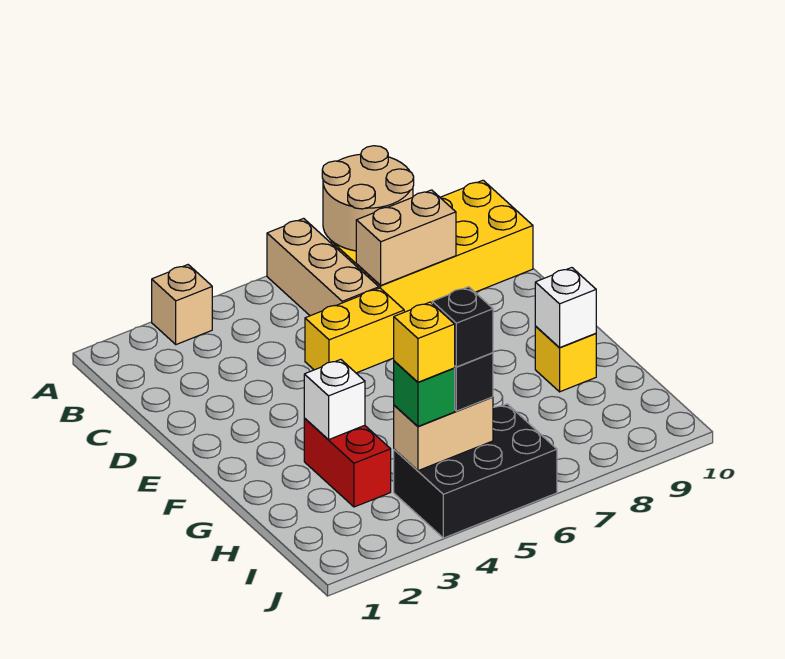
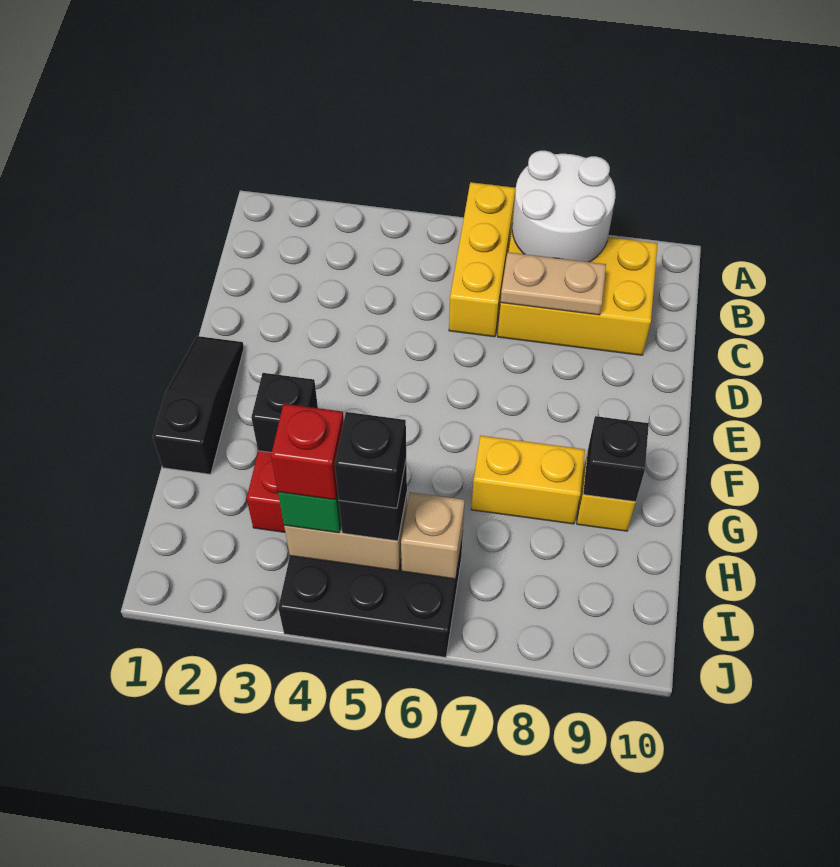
tan 1x1 brick [152,265,212,345] -> tan 1x1 brick moved to [401,492,465,579]
tan 1x3 brick [267,218,379,316] -> yellow 1x3 brick [449,182,516,337]
tan 2x2 round brick [322,146,414,251] -> white 2x2 round brick [512,151,615,262]
yellow 2x4 brick [331,180,533,312] -> yellow 2x3 brick [498,230,658,355]
tan 1x2 brick [356,190,456,285] -> tan 1x2 plate [501,252,606,315]
yellow 1x2 brick [305,288,404,373] -> yellow 1x2 brick moved to [471,436,585,524]
none -> black 1x3 slope [152,336,244,474]
white 1x1 brick [304,359,365,439] -> black 1x1 brick [251,373,318,453]
white 1x1 brick [535,268,596,348] -> black 1x1 brick [583,416,649,502]
yellow 1x1 brick [394,302,455,382] -> red 1x1 brick [271,404,344,500]

